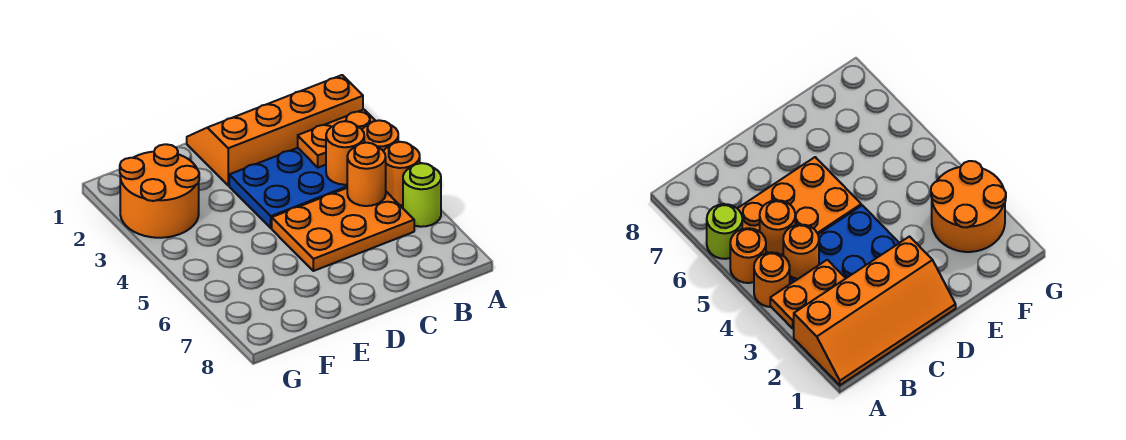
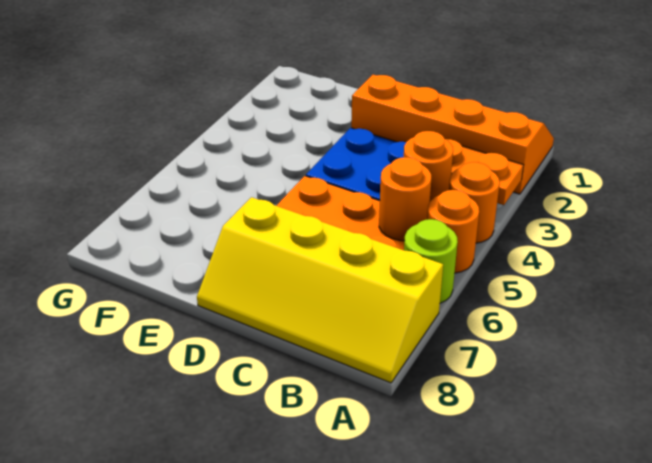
none -> yellow 2x4 slope [197,197,443,383]
orange 2x2 round brick [120,144,199,238] -> none

